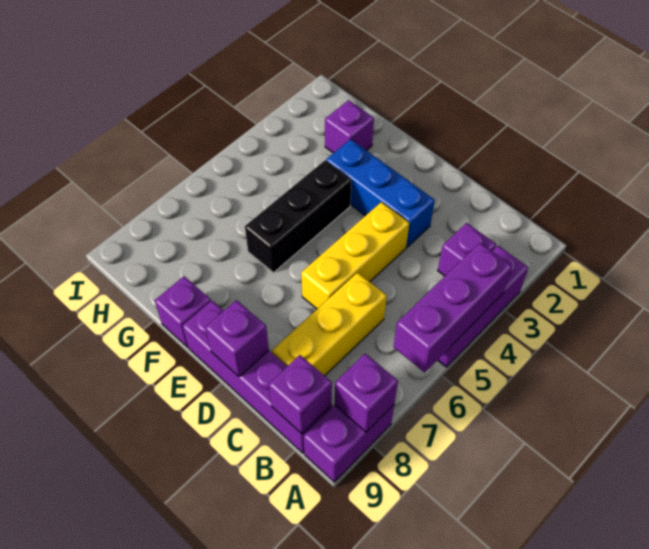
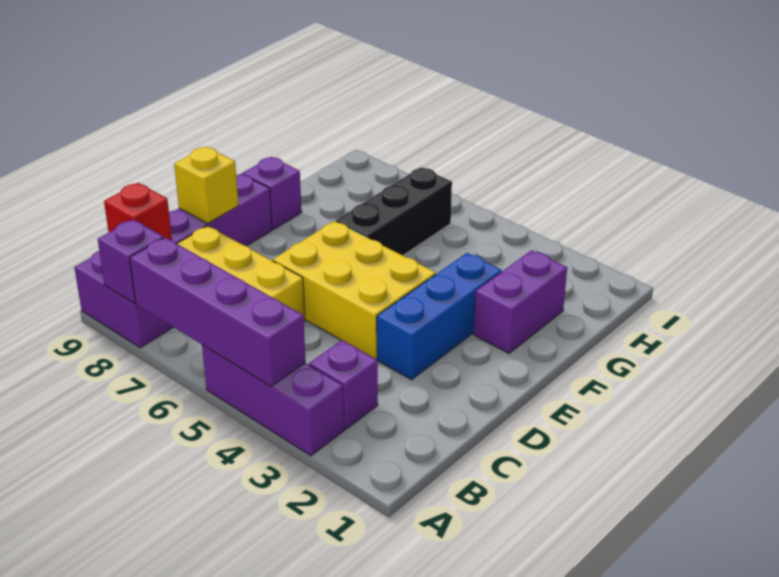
purple 1x3 brick [394,243,512,373] -> purple 1x4 brick [130,237,306,386]
purple 1x1 brick [269,355,332,434] -> red 1x1 brick [104,183,172,241]
yellow 1x3 brick [301,202,409,309] -> yellow 2x3 brick [273,221,436,359]
purple 1x1 brick [205,300,269,377] -> yellow 1x1 brick [174,147,238,223]
black 1x3 brick [245,160,351,273] -> black 1x3 brick turned to [336,167,452,255]
purple 1x1 brick [325,100,374,153] -> purple 1x2 brick [474,250,567,353]

